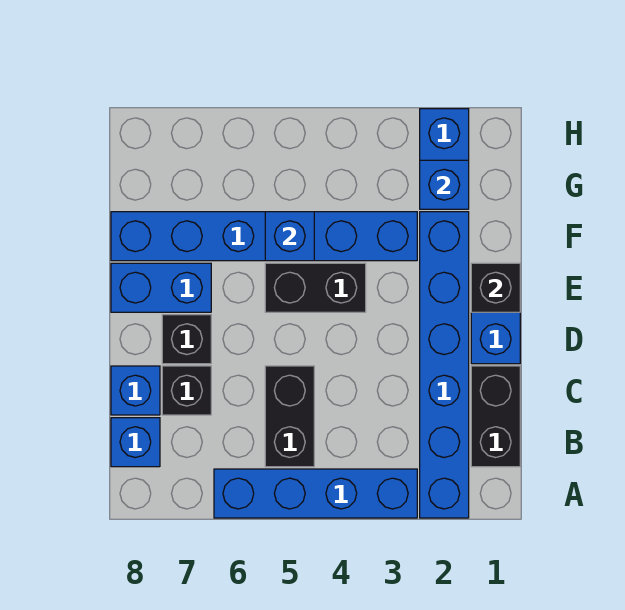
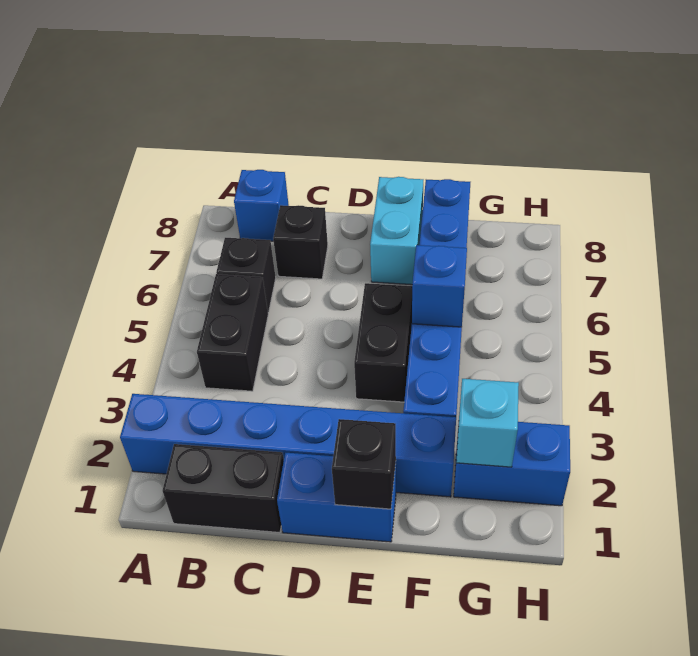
blue 1x4 brick [214,469,417,518] -> none
black 1x2 brick [265,366,314,467] -> black 1x2 brick turned to [197,274,268,391]
blue 1x1 brick [111,366,160,415] -> none
black 1x1 brick [162,315,211,364] -> black 1x1 brick moved to [216,238,276,312]
blue 1x2 brick [111,263,211,312] -> cyan 1x2 brick [370,177,423,285]
blue 1x1 brick [420,160,469,209] -> cyan 1x1 brick [456,379,519,467]

